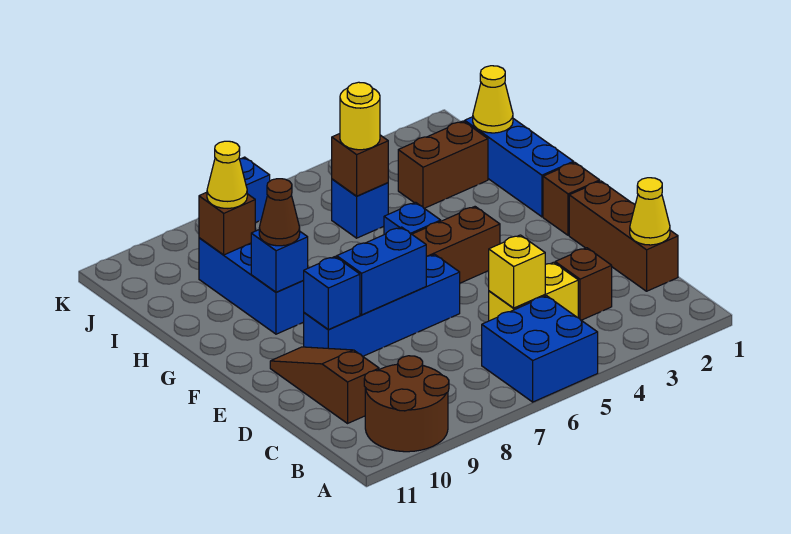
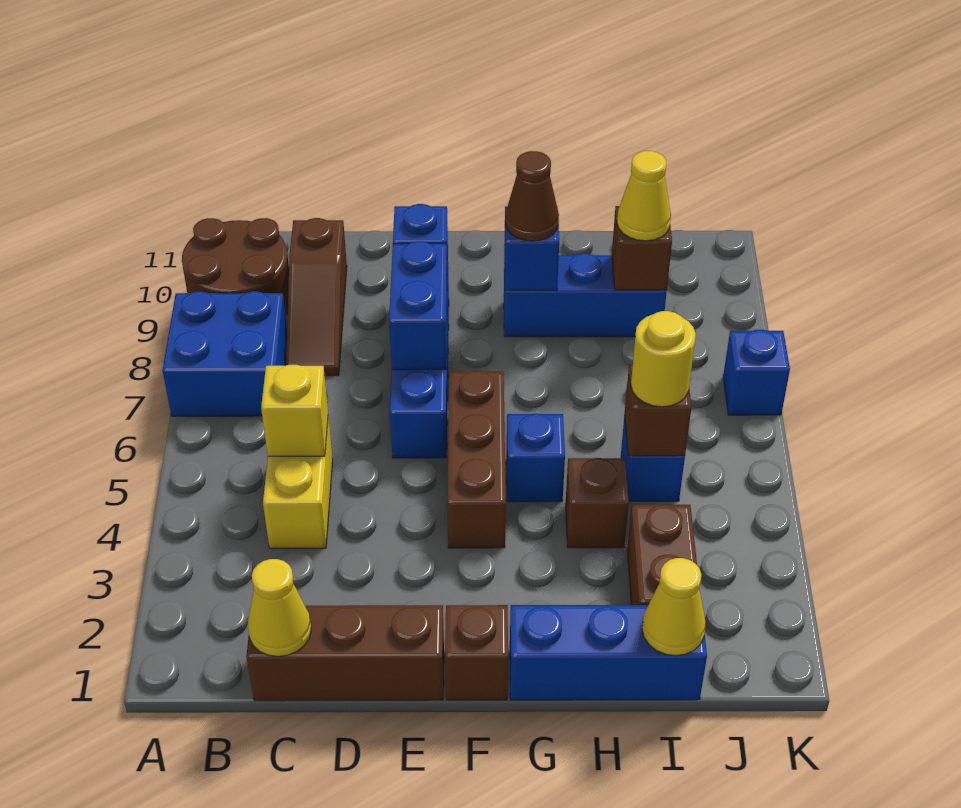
blue 2x2 brick [482,296,598,402] -> blue 2x2 brick moved to [163,291,287,416]
brown 1x1 brick [555,248,612,320] -> brown 1x1 brick moved to [565,458,629,548]
brown 1x3 slope [270,347,379,423] -> brown 1x3 slope turned to [286,218,347,376]

